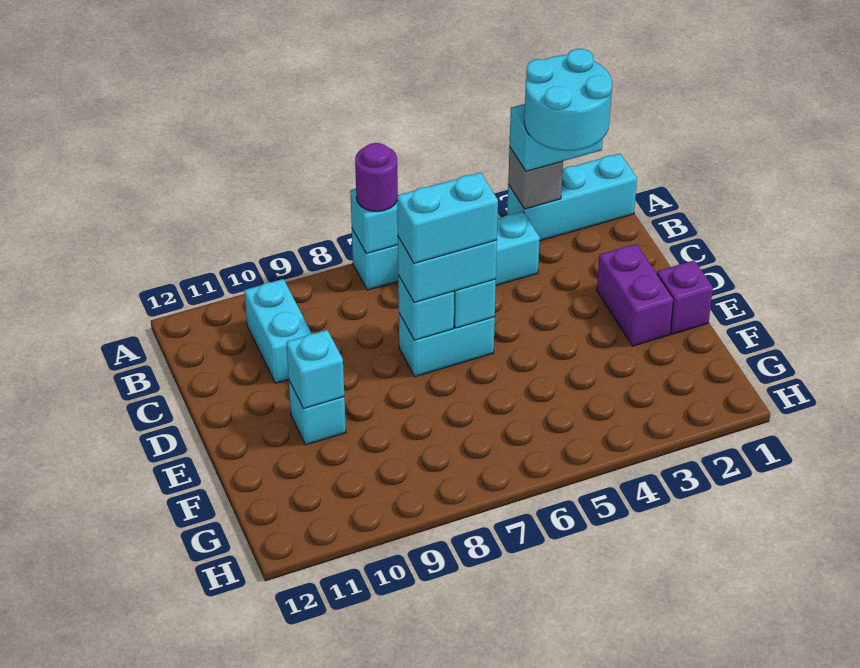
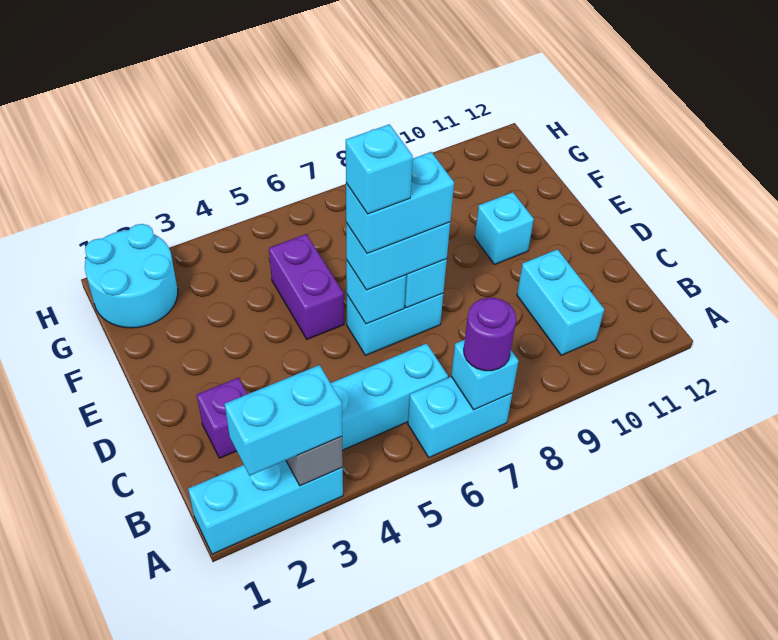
cyan 2x2 round brick [524,49,612,151] -> cyan 2x2 round brick moved to [85,224,178,328]
purple 1x2 brick [597,244,674,346] -> purple 1x2 brick moved to [269,234,344,339]
purple 1x1 brick [657,260,713,334] -> purple 1x1 brick moved to [197,378,247,458]
cyan 1x1 brick [286,330,344,409] -> cyan 1x1 brick moved to [346,124,413,214]

